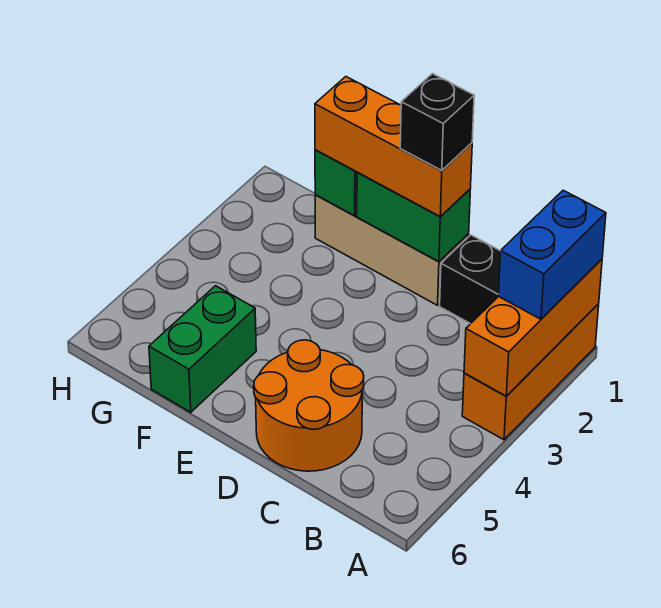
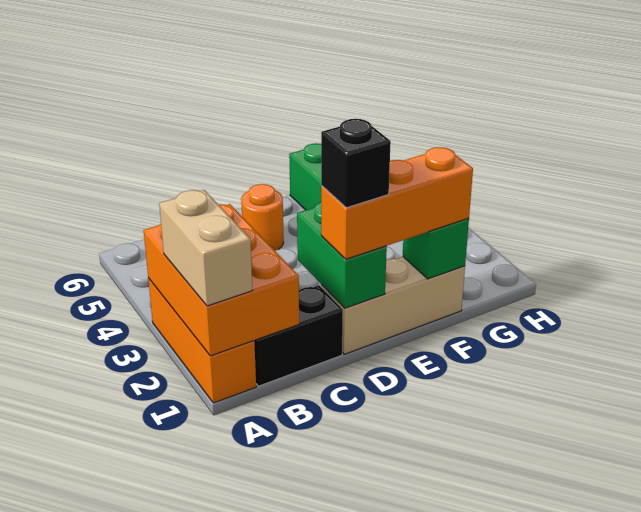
orange 1x3 brick [464,259,602,396] -> orange 2x3 brick [144,204,299,356]
blue 1x2 brick [498,190,606,319] -> tan 1x2 brick [159,190,252,306]
orange 2x2 round brick [254,340,364,471] -> orange 1x1 round brick [241,184,284,251]
green 1x2 brick [357,172,470,262] -> green 1x2 brick turned to [297,202,387,308]

